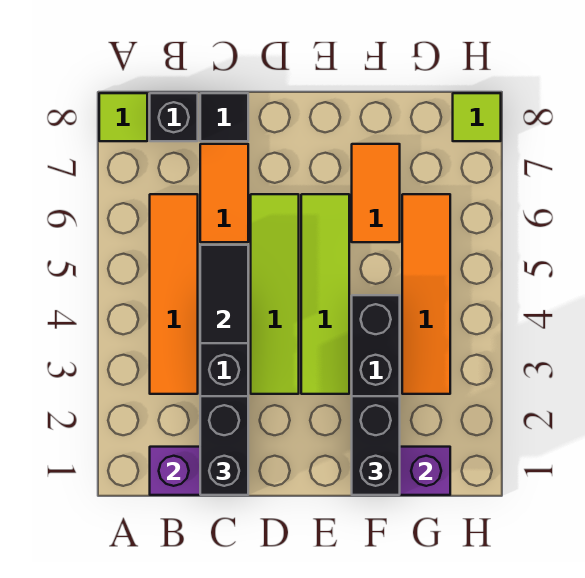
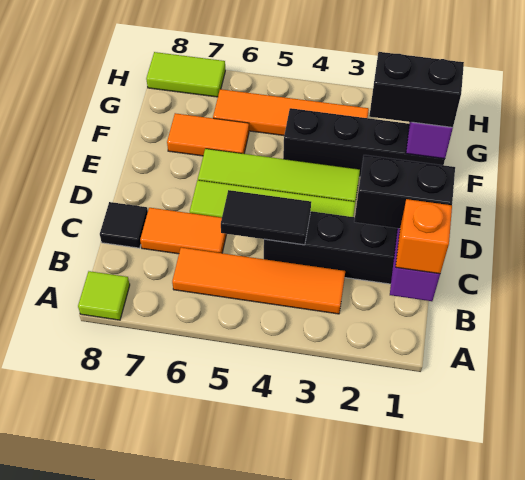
none -> orange 1x1 brick [396,199,452,274]
black 1x1 brick [150,93,198,141] -> none
lime 1x1 tile [453,93,501,141] -> lime 1x2 tile [146,52,225,97]

